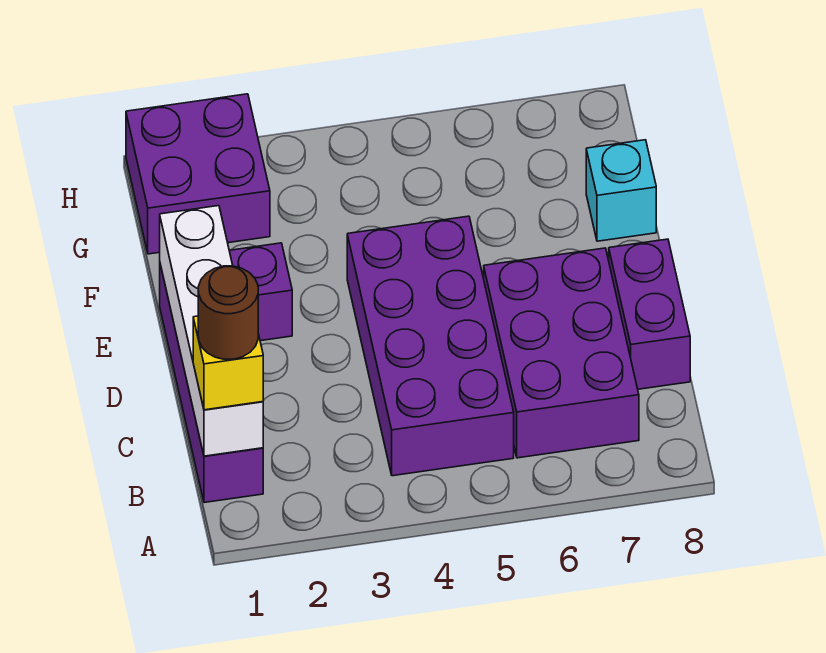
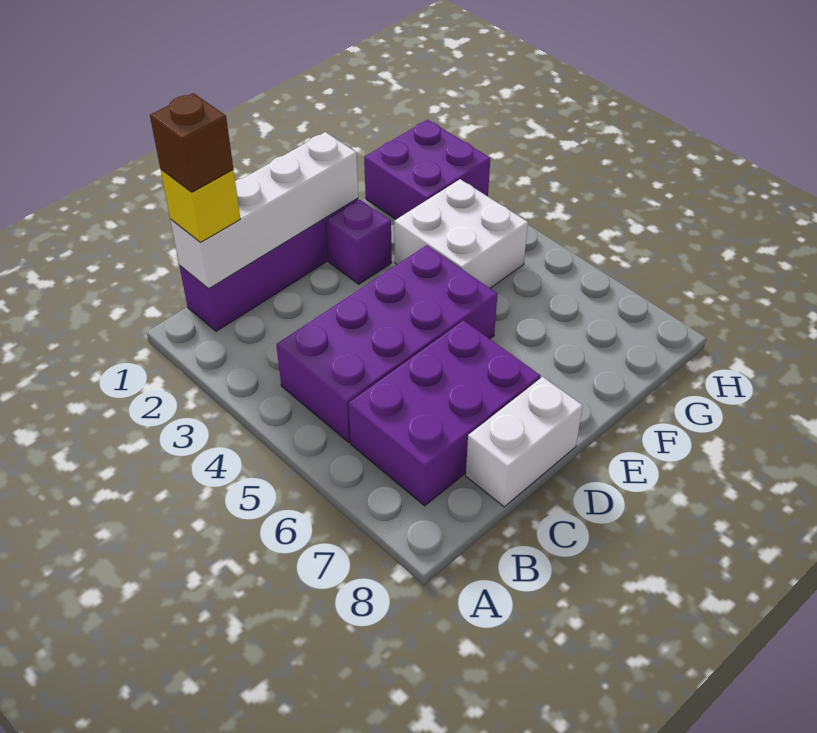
brown 1x1 round brick [198,266,258,359] -> brown 1x1 brick [150,93,233,192]
purple 1x2 brick [609,239,690,389] -> white 1x2 brick [466,377,583,507]
none -> white 2x2 brick [394,179,528,288]
cyan 1x1 brick [586,140,656,241] -> none

